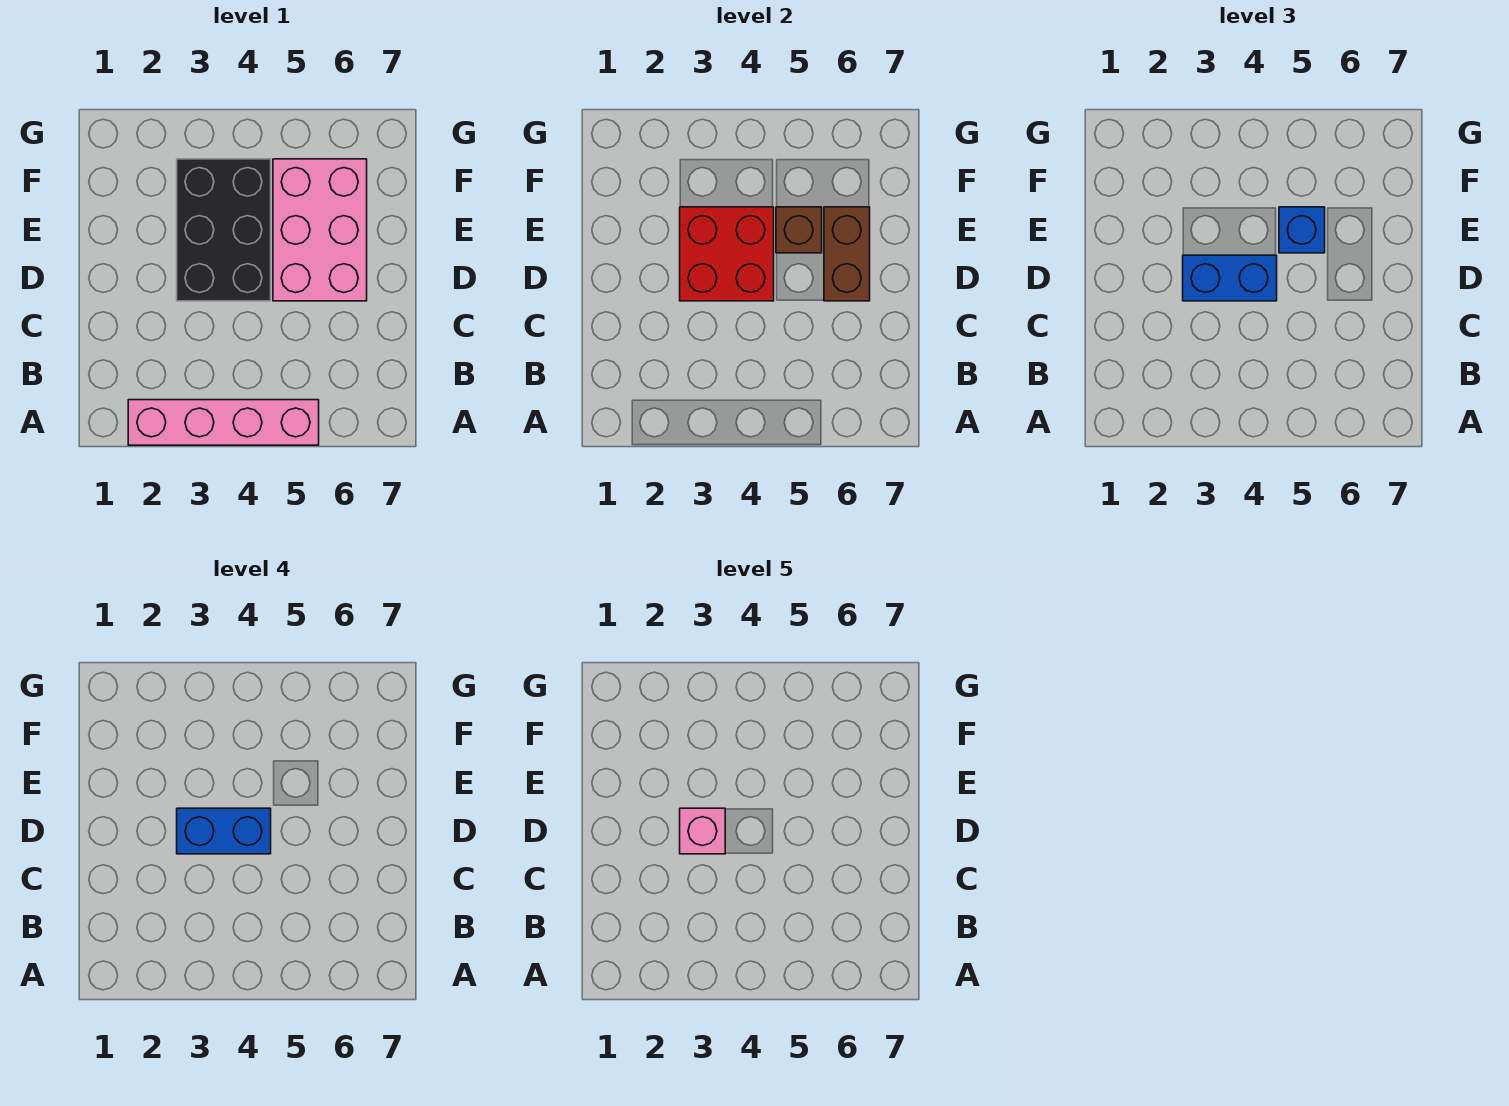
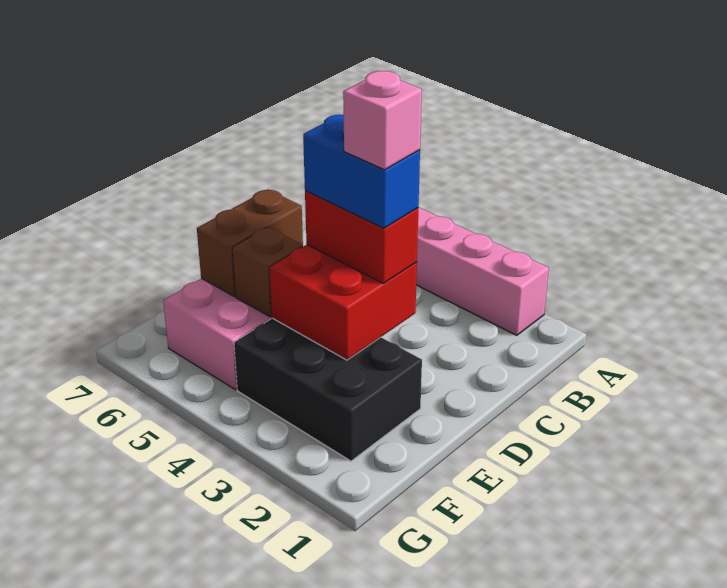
black 2x3 brick [177,159,271,301] -> black 2x3 brick turned to [234,318,422,461]
blue 1x2 brick [1183,255,1277,301] -> red 1x2 brick [305,191,418,283]
blue 1x1 brick [1279,207,1325,253] -> none

